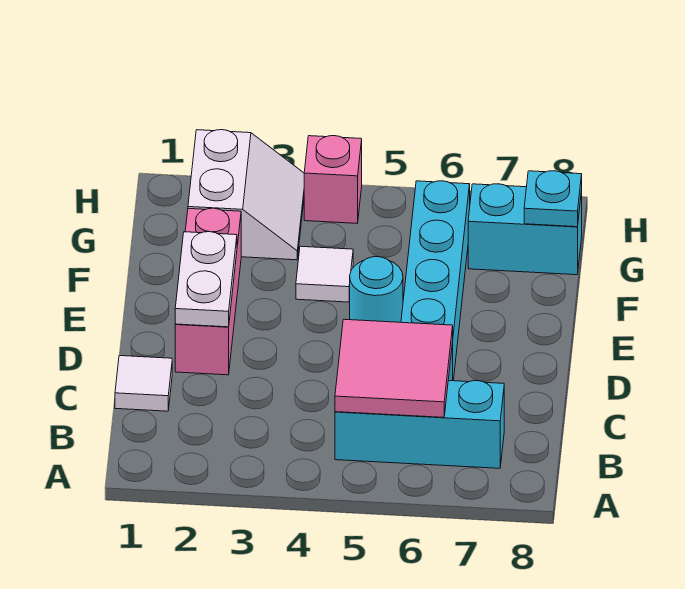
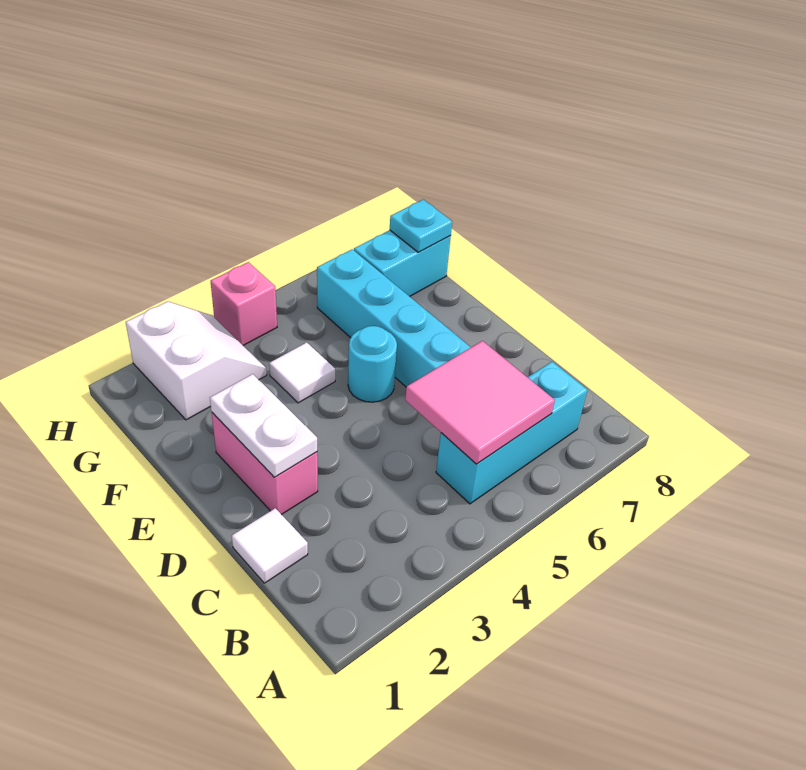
pink 1x3 brick [175,208,241,375] -> pink 1x2 brick [212,413,318,515]

